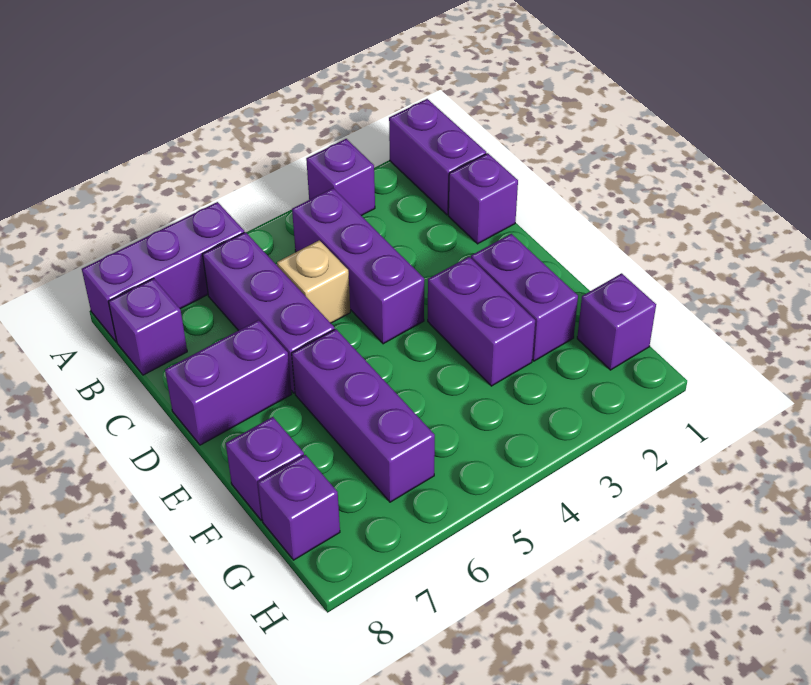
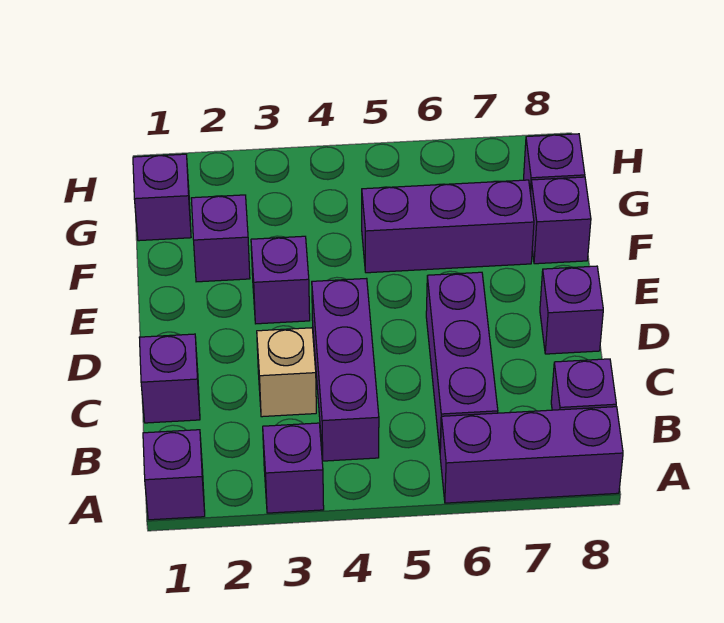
purple 1x2 brick [389,99,486,215] -> purple 1x1 brick [143,430,205,520]
tan 1x1 brick [277,240,350,323] -> tan 1x1 brick moved to [257,328,316,417]
purple 1x2 brick [165,320,292,445] -> purple 1x1 brick [540,266,603,354]
purple 1x2 brick [471,234,578,361] -> purple 1x1 brick [191,195,250,282]
purple 1x2 brick [428,257,535,386] -> purple 1x1 brick [251,236,310,324]
purple 1x3 brick [292,329,435,502] -> purple 1x3 brick turned to [362,180,534,273]

